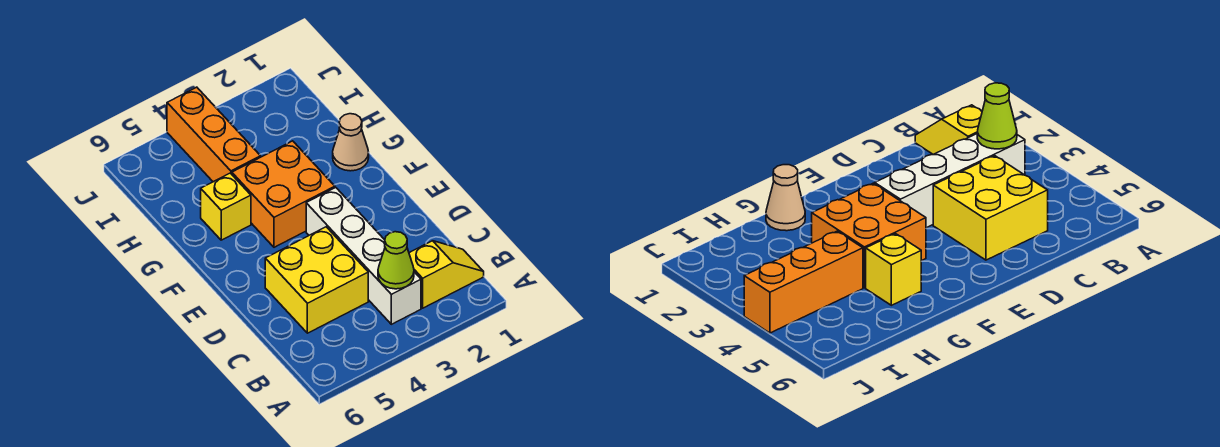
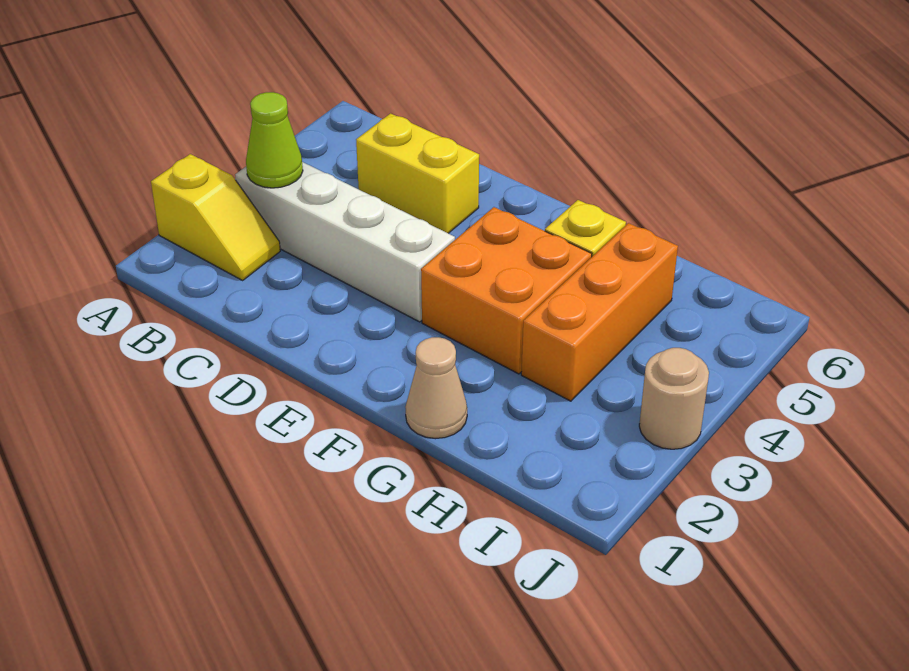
yellow 1x2 slope [409,241,484,308] -> yellow 1x2 slope turned to [151,154,280,280]
yellow 2x2 brick [265,227,368,333] -> yellow 1x2 brick [356,113,479,233]
orange 1x3 brick [167,87,261,182] -> orange 1x3 brick turned to [521,223,678,401]
none -> tan 1x1 round brick [639,348,709,449]

